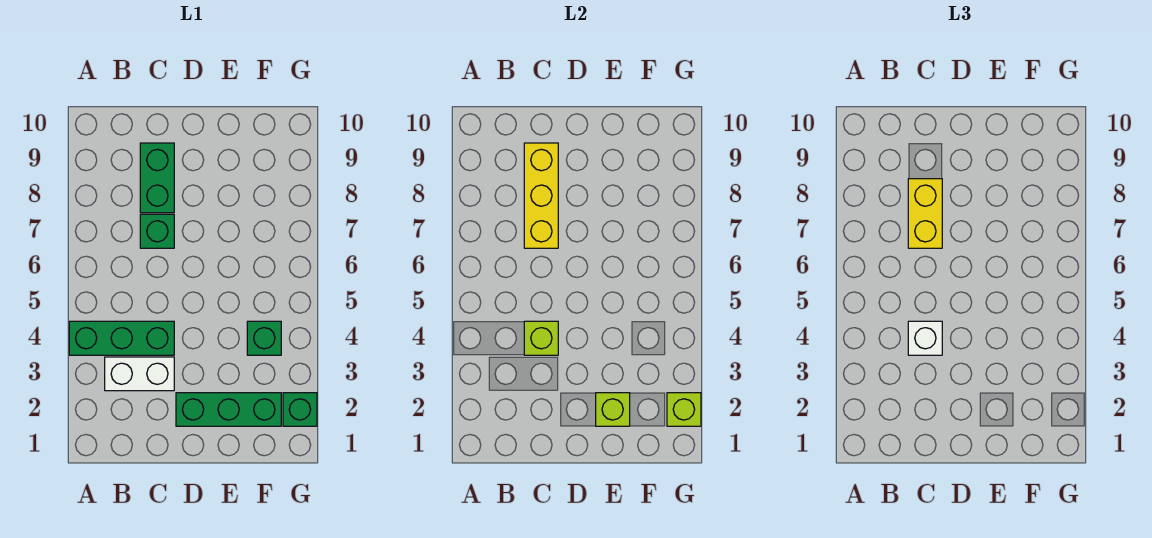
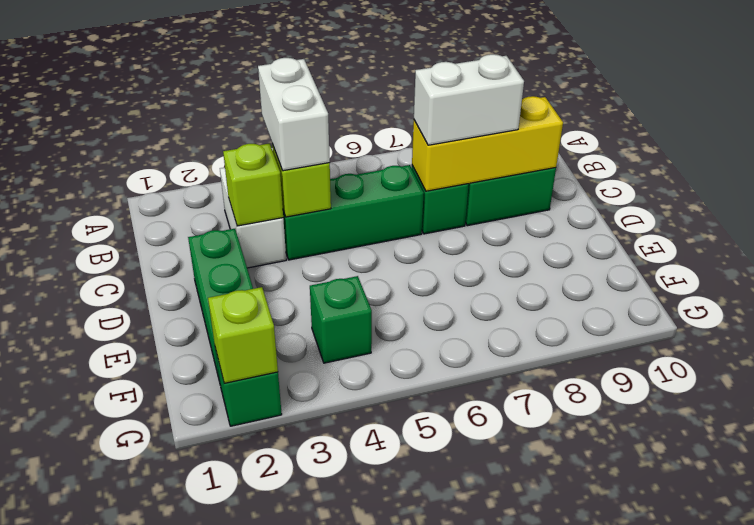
green 1x3 brick [69,321,174,355] -> green 1x3 brick turned to [283,165,424,260]
white 1x1 brick [908,321,942,355] -> white 1x2 brick [258,58,330,171]
yellow 1x2 brick [908,179,942,248] -> white 1x2 brick [414,54,524,145]
lime 1x1 brick [596,393,630,426] -> lime 1x1 brick moved to [223,143,283,226]

